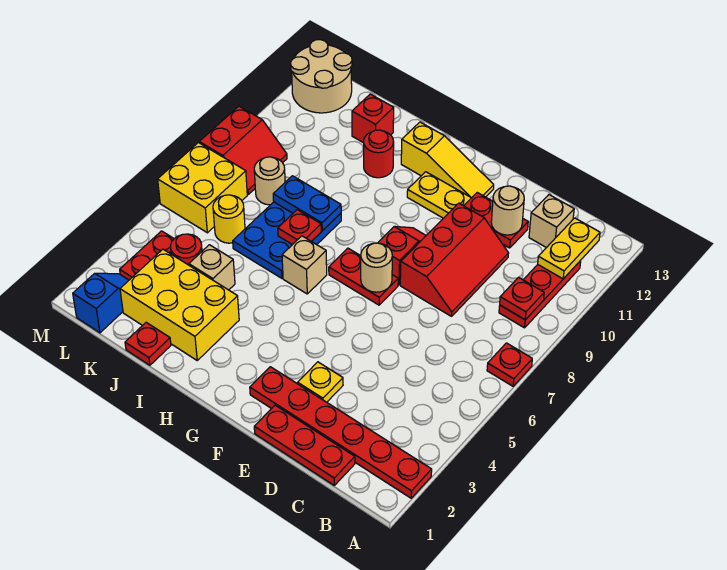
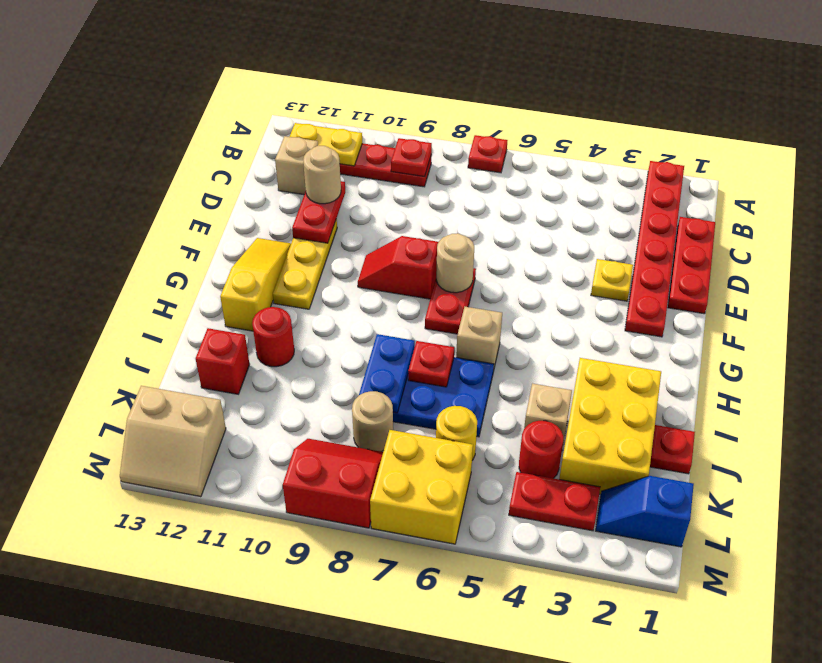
red 2x3 slope [400,203,509,316] -> none
tan 2x2 round brick [291,40,352,113] -> tan 2x2 slope [120,386,226,497]

